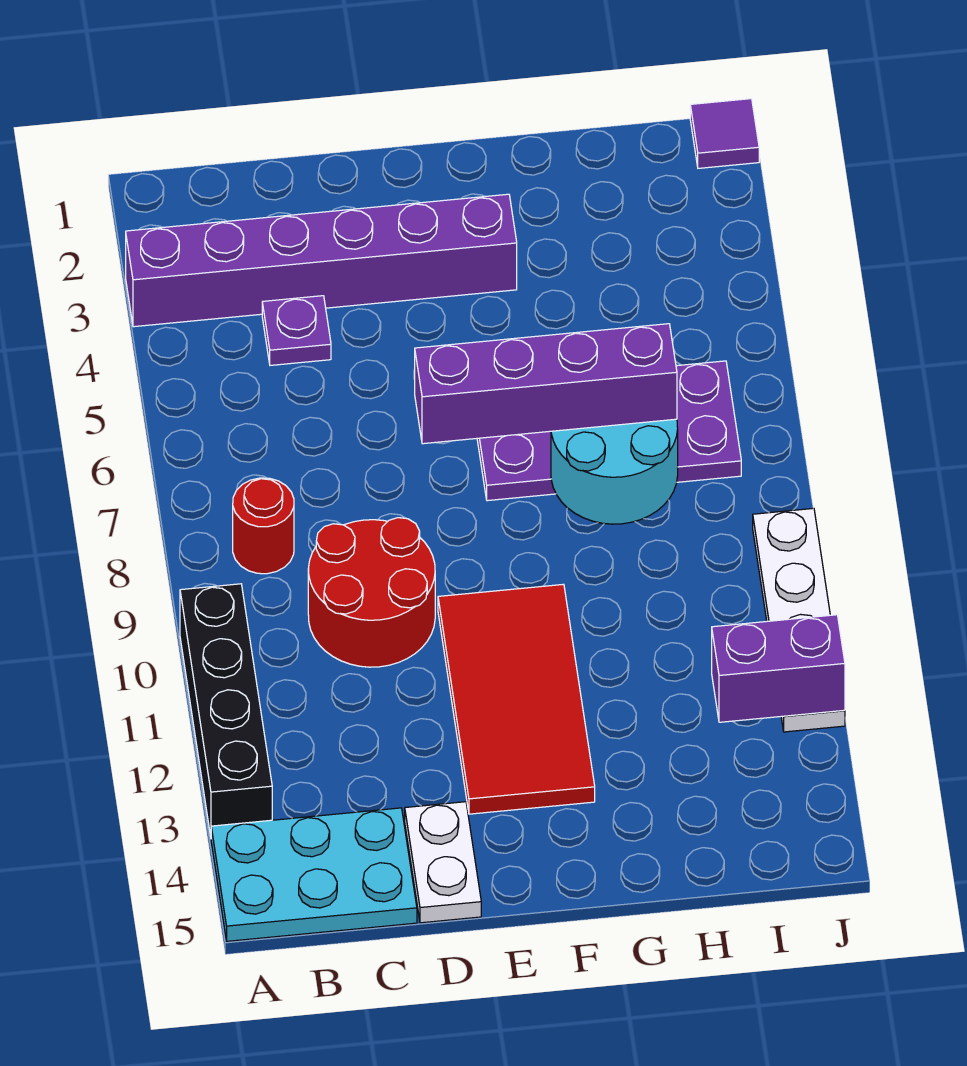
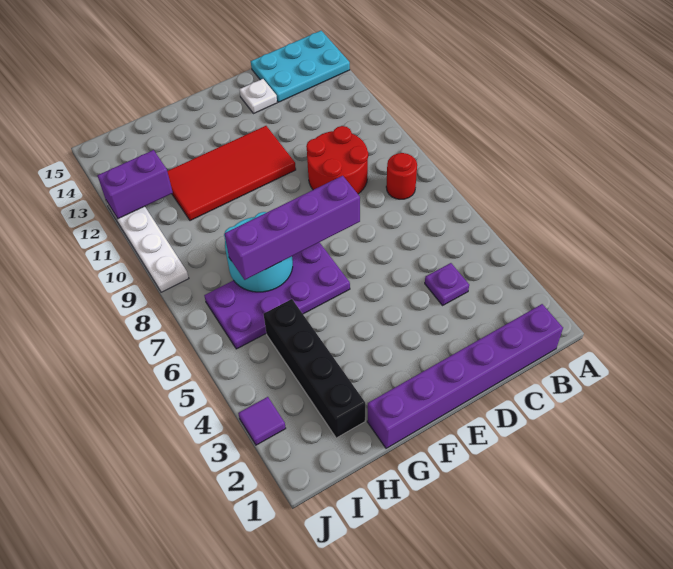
purple 1x6 brick [126,194,517,327] -> purple 1x6 brick moved to [367,304,563,448]
black 1x4 brick [180,584,272,836] -> black 1x4 brick moved to [264,299,365,438]
white 1x2 plate [405,802,481,923] -> white 1x1 plate [239,79,277,114]
red 2x4 tile [438,584,595,814] -> red 2x4 tile turned to [167,126,296,221]
purple 1x1 tile [690,99,759,168] -> purple 1x1 tile moved to [238,397,286,445]

